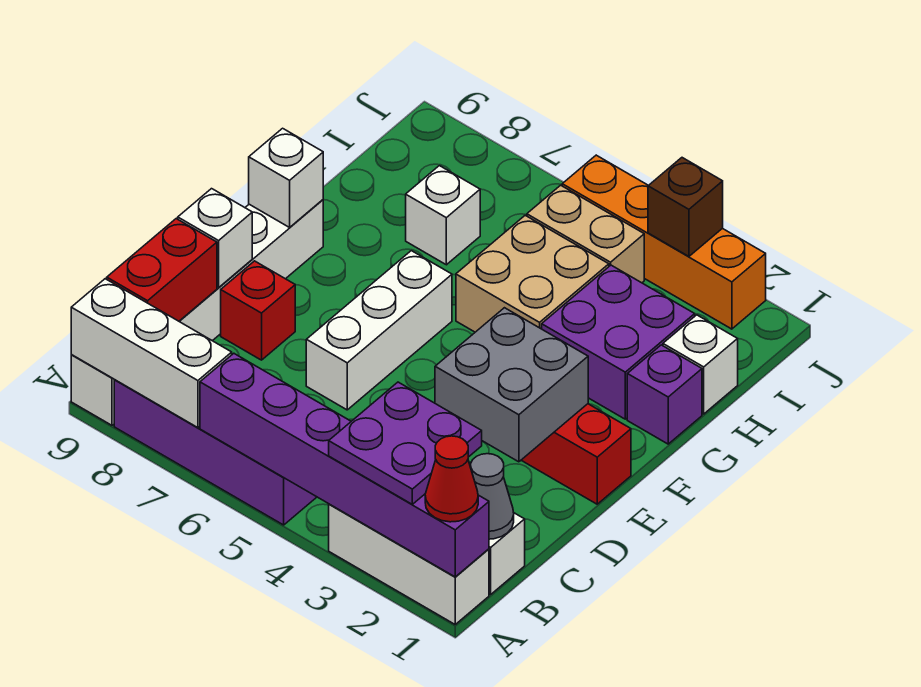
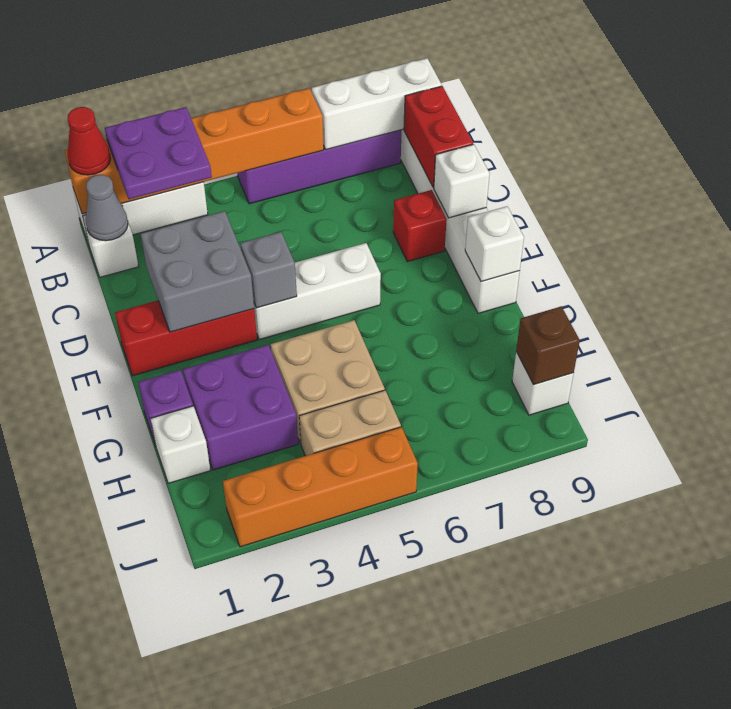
purple 1x6 brick [200,353,489,577] -> orange 1x6 brick [65,88,324,214]
white 1x3 brick [306,251,452,410] -> white 1x3 brick turned to [254,243,381,340]
none -> grey 1x1 brick [240,232,297,308]
white 1x1 brick [406,166,480,265] -> white 1x1 brick moved to [512,352,574,415]
brown 1x1 brick [648,158,723,256] -> brown 1x1 brick moved to [516,307,580,385]

